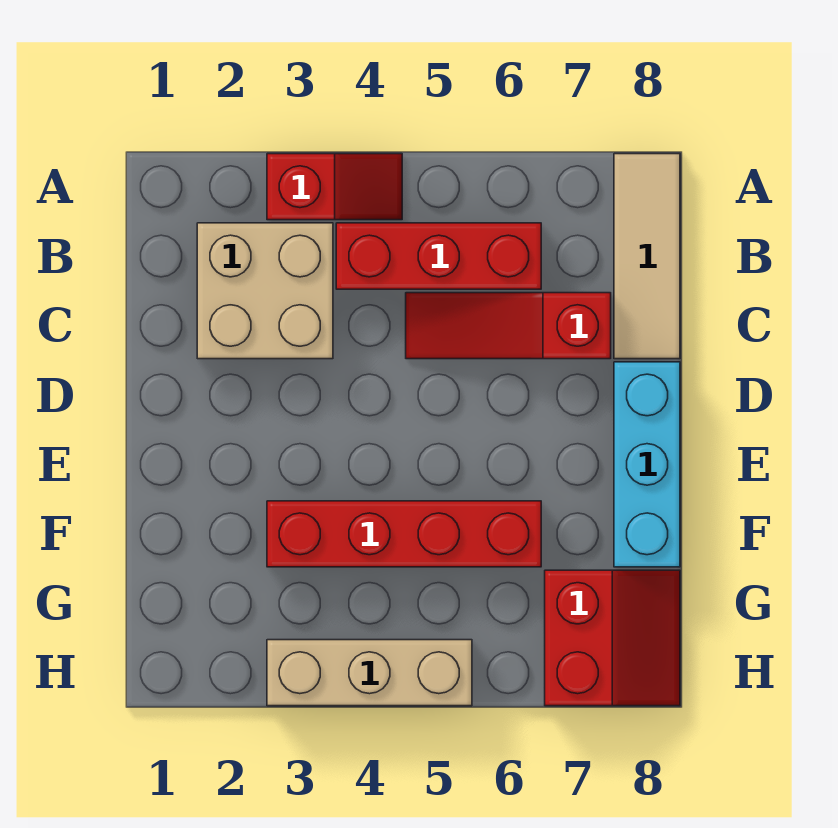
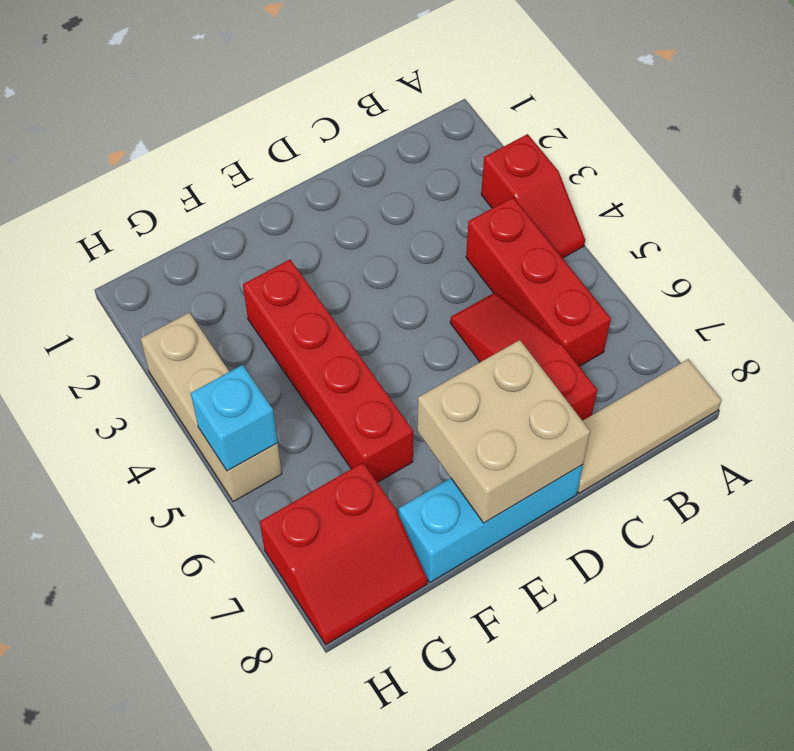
tan 2x2 brick [197,223,333,359] -> tan 2x2 brick moved to [417,340,590,523]
none -> cyan 1x1 brick [191,365,277,471]

